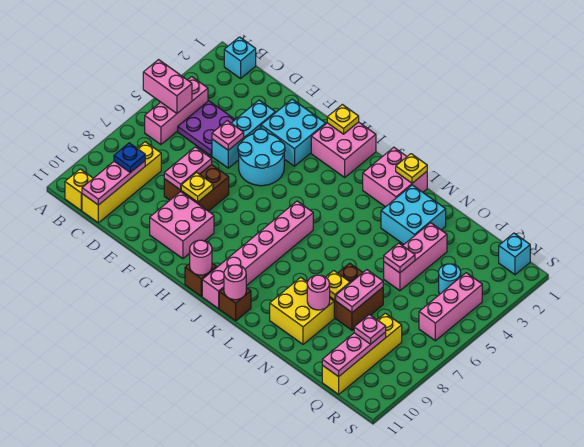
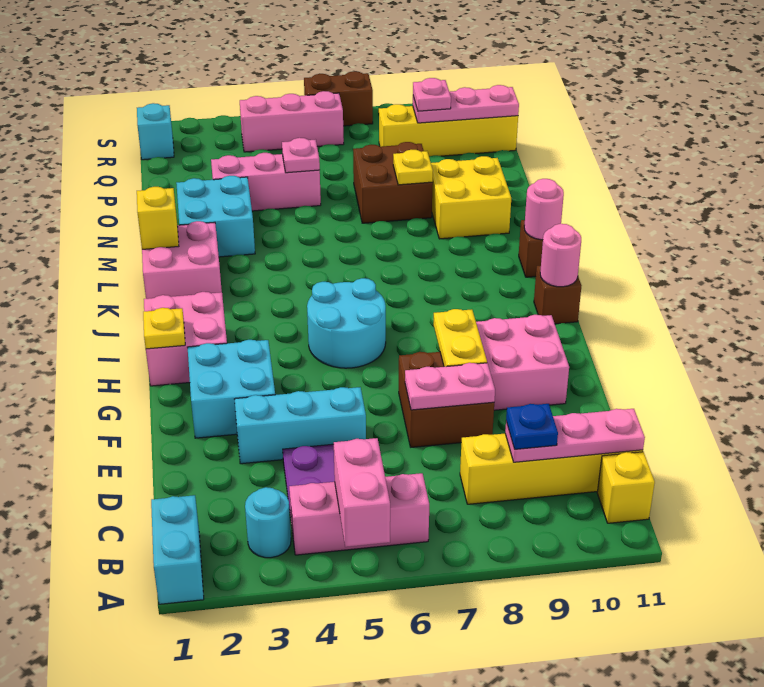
cyan 1x1 brick [224,37,256,79] -> cyan 1x2 brick [151,495,204,604]
pink 1x1 plate [212,121,244,150] -> none
cyan 2x2 round brick [238,129,285,186] -> cyan 2x2 round brick moved to [307,278,386,368]
yellow 1x1 plate [181,172,213,202] -> yellow 1x2 plate [433,309,487,367]
pink 1x6 brick [202,201,313,309] -> none
yellow 1x1 plate [396,154,427,183] -> yellow 1x1 brick [137,187,179,249]
pink 1x1 round brick [307,275,330,310] -> none
pink 1x2 plate [336,270,383,312] -> none
cyan 1x1 round brick [439,264,461,294] -> cyan 1x1 round brick moved to [245,487,291,558]
none -> brown 1x2 brick [304,71,373,126]

